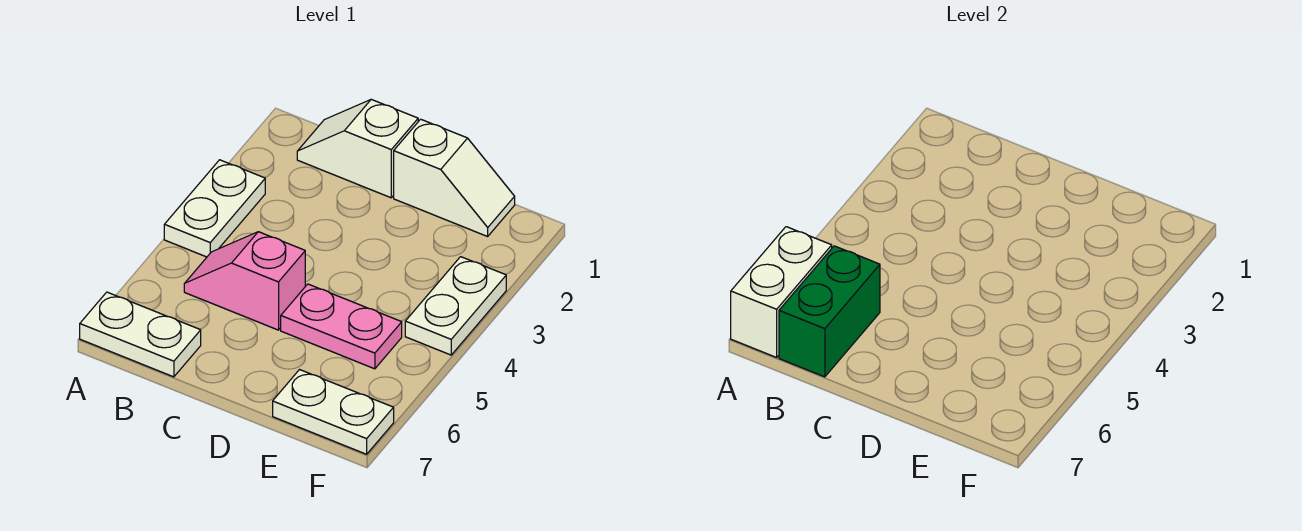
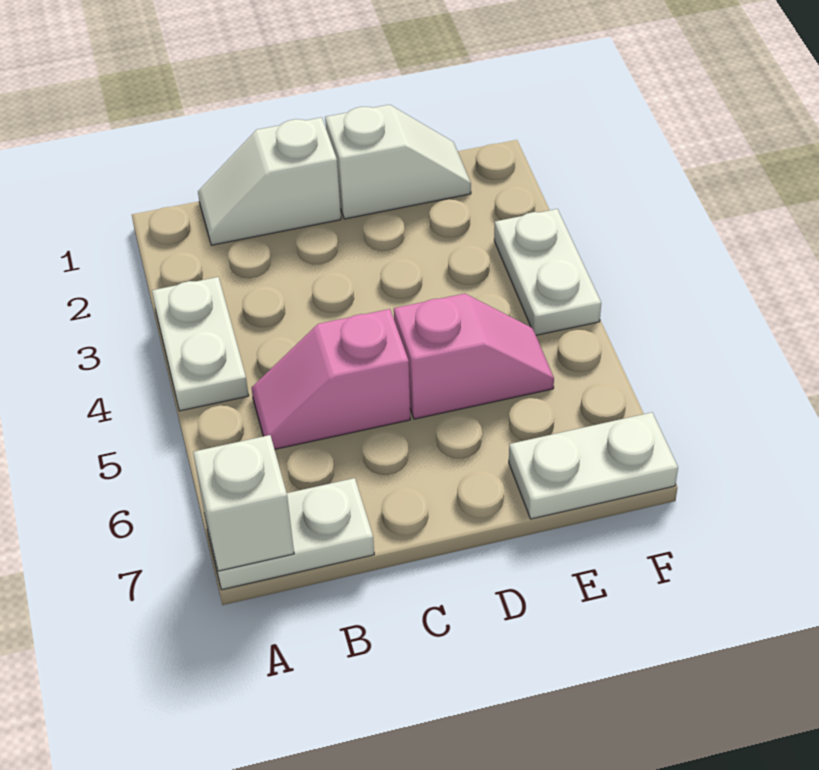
white 1x2 brick [731,227,832,357] -> white 1x1 brick [193,435,294,571]
green 1x2 brick [779,246,880,377] -> none
pink 1x2 plate [281,284,402,369] -> pink 1x2 slope [394,294,554,419]

